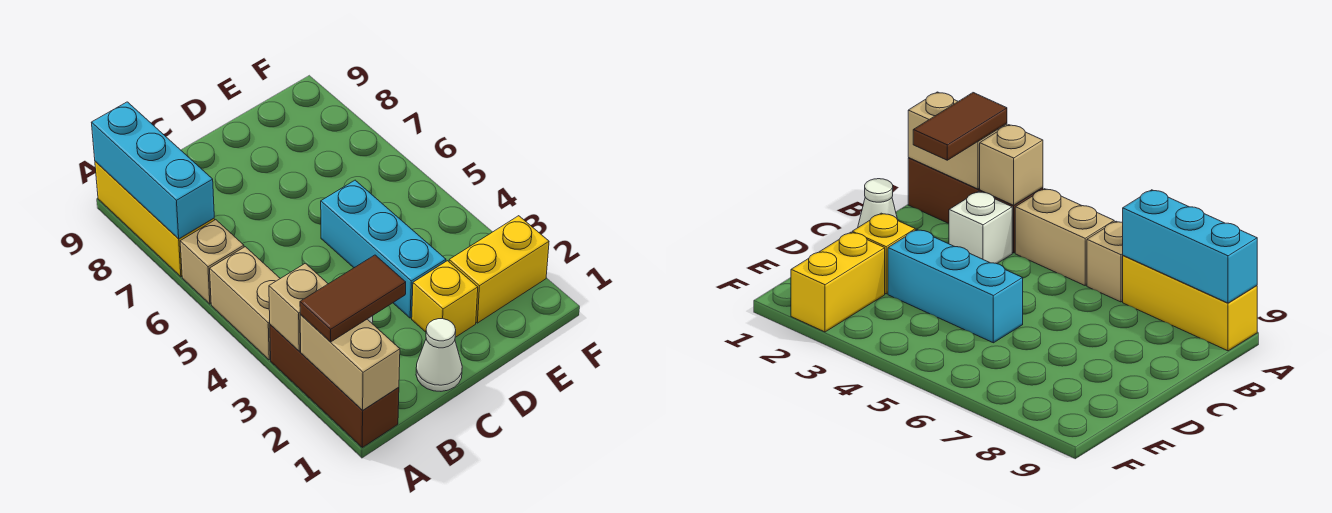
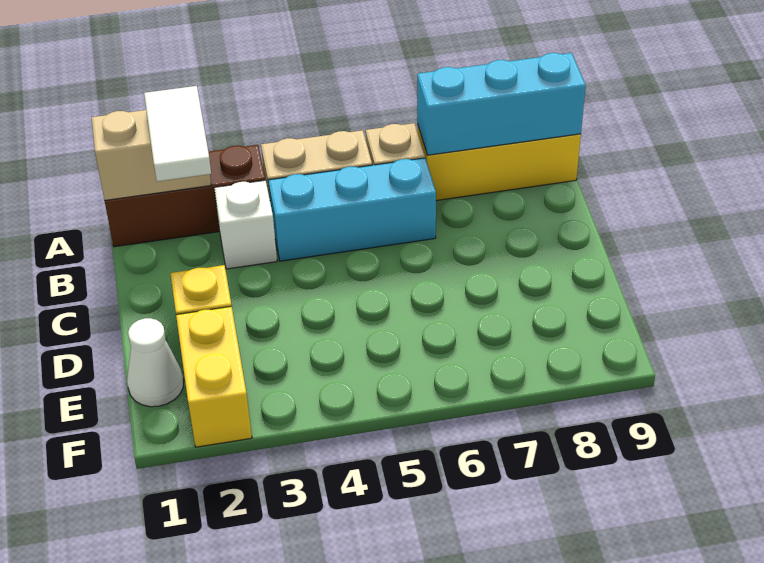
brown 1x2 tile [300,255,406,342] -> white 1x2 tile [144,86,211,181]
tan 1x1 brick [269,263,328,351] -> none
white 1x1 cone [416,319,462,391] -> white 1x1 cone moved to [127,318,184,407]
cyan 1x3 brick [321,180,446,318] -> cyan 1x3 brick moved to [268,158,436,261]

